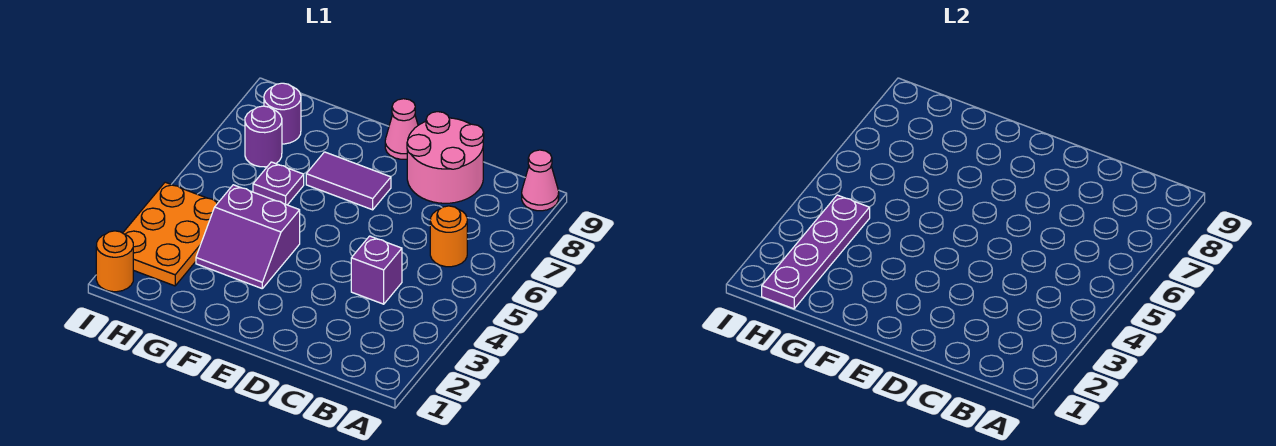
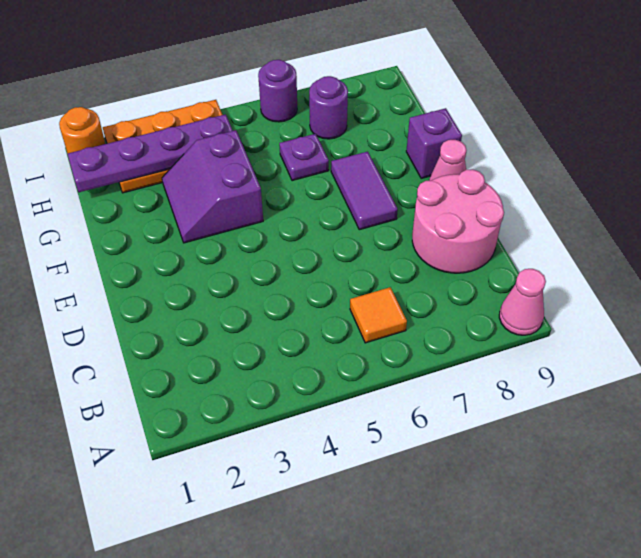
orange 1x1 round brick [430,206,467,267] -> orange 1x1 tile [350,287,407,343]
purple 1x1 brick [351,236,402,304] -> purple 1x1 brick moved to [406,108,462,178]
purple 1x1 round brick [264,83,301,144] -> purple 1x1 round brick moved to [258,60,297,122]

